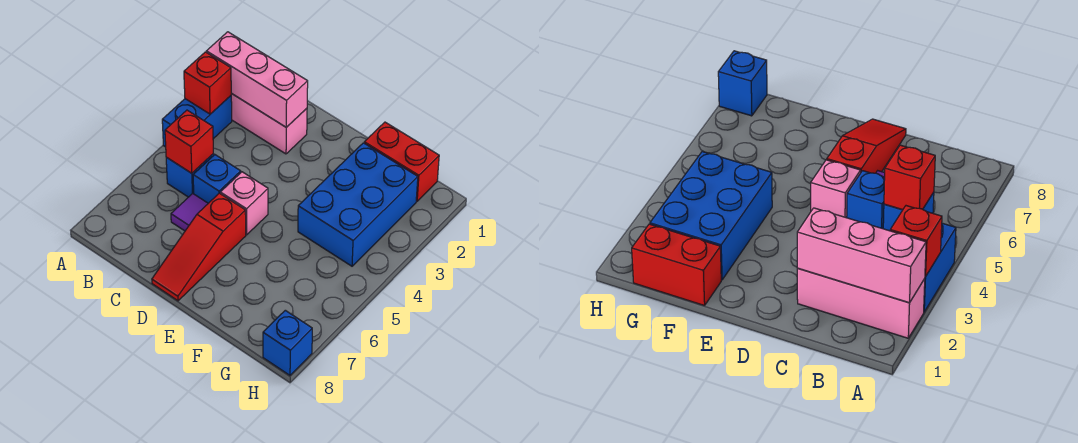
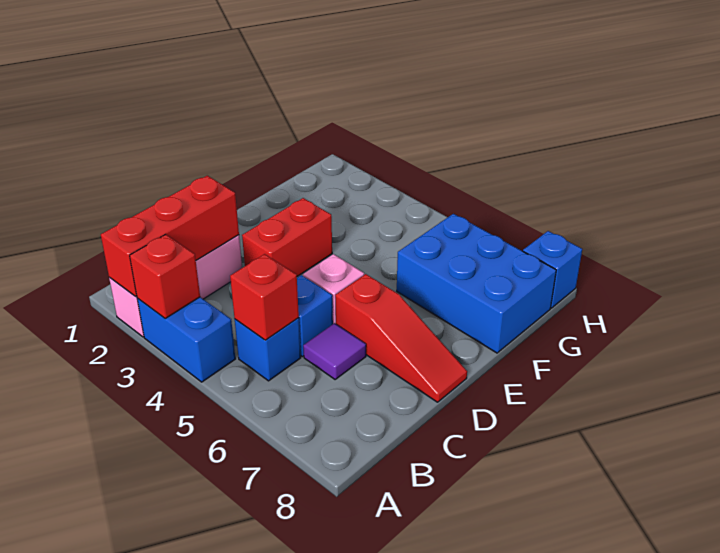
pink 1x3 brick [206,32,308,127] -> red 1x3 brick [101,176,239,297]
red 1x2 brick [364,122,439,201] -> red 1x2 brick moved to [242,198,332,277]
blue 2x3 brick [298,143,418,266] -> blue 2x3 brick moved to [397,214,556,353]

